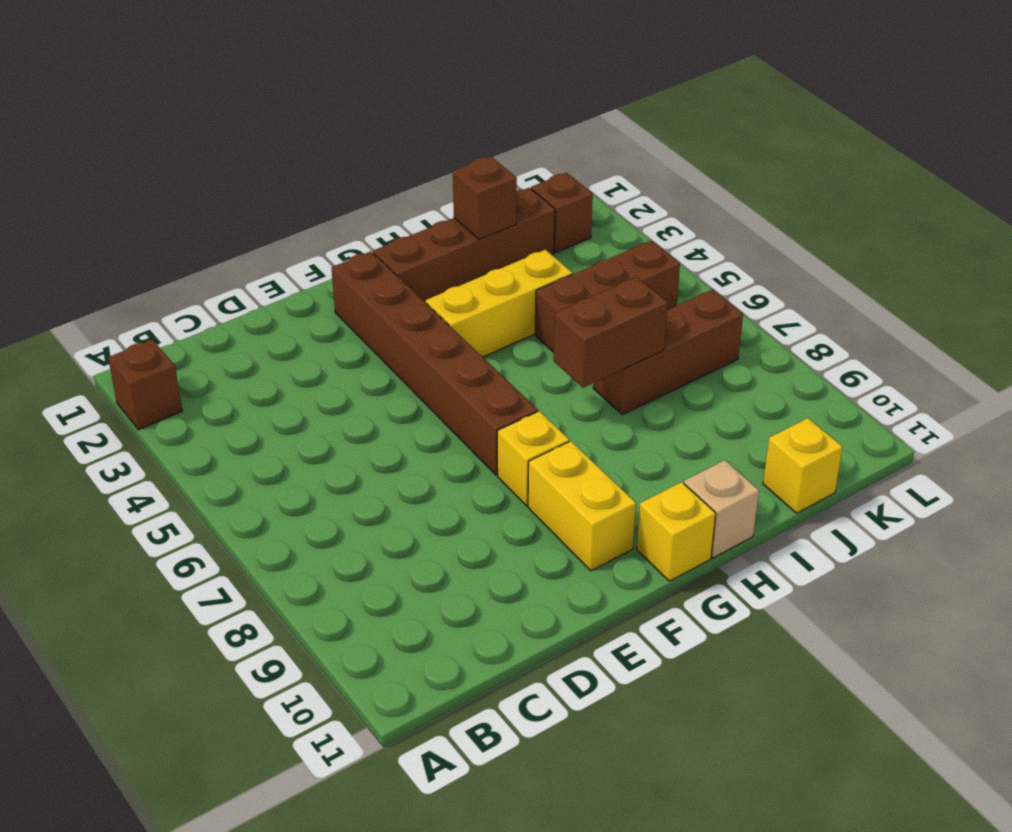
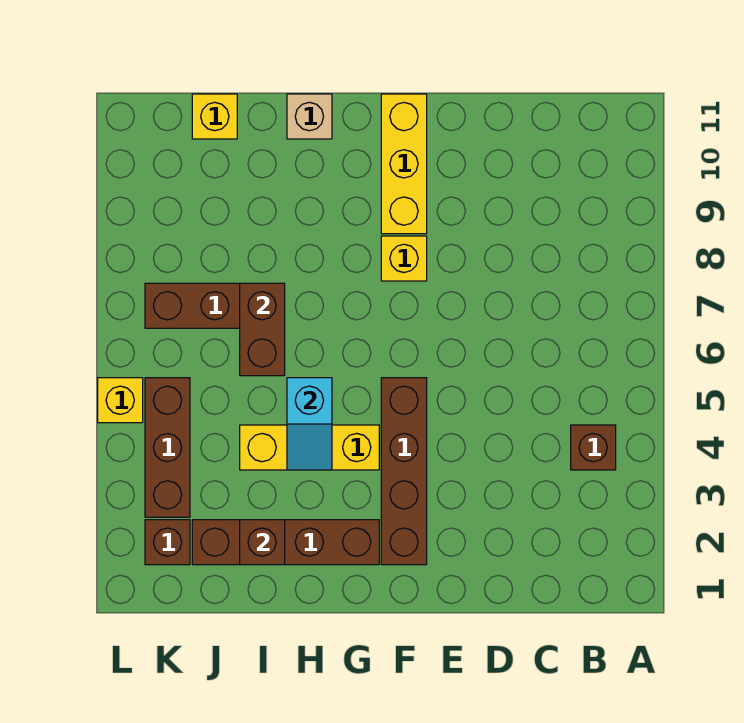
brown 1x1 brick [108,339,182,430] -> brown 1x1 brick moved to [571,425,616,470]
brown 1x6 brick [332,252,538,475] -> brown 1x4 brick [381,378,427,565]
yellow 1x2 brick [528,441,636,571] -> yellow 1x3 brick [381,94,427,234]
yellow 1x1 brick [637,482,716,581] -> yellow 1x1 brick moved to [98,378,143,423]
none -> cyan 1x2 slope [287,378,332,470]
brown 1x2 brick [554,277,668,388] -> brown 1x2 brick turned to [240,283,285,376]
brown 1x3 brick [535,240,680,352] -> brown 1x3 brick turned to [145,378,190,517]

